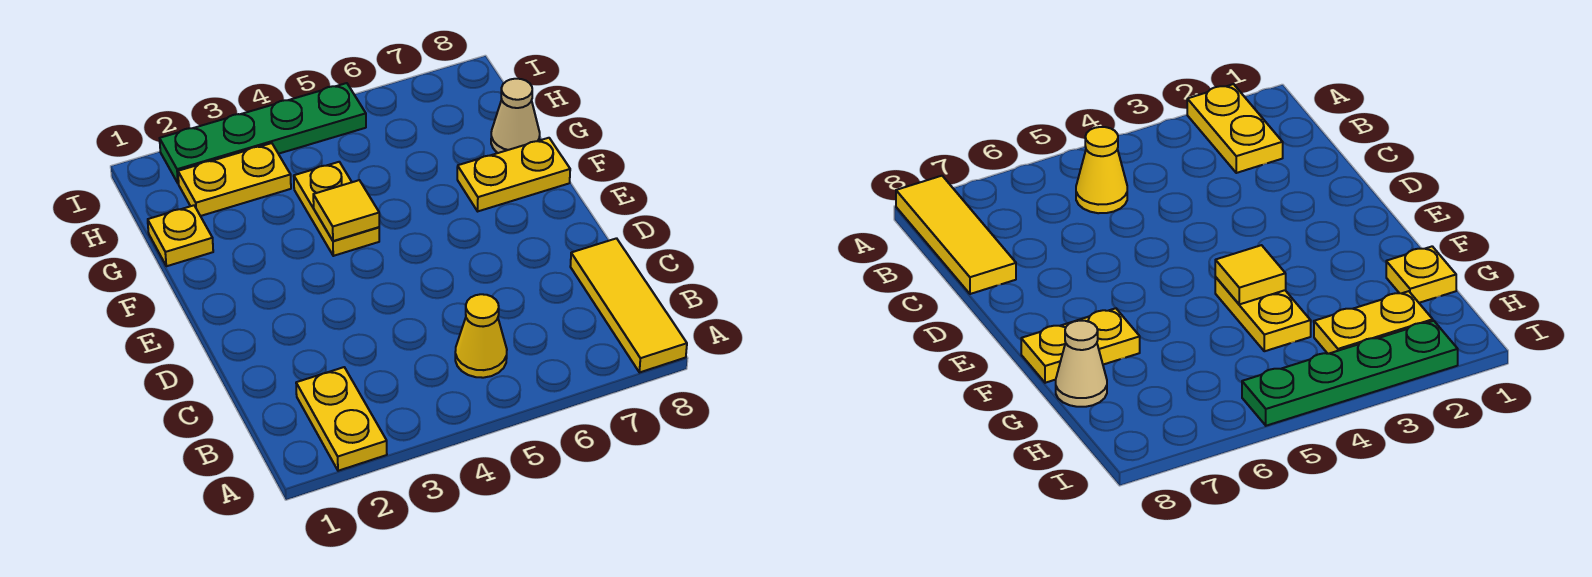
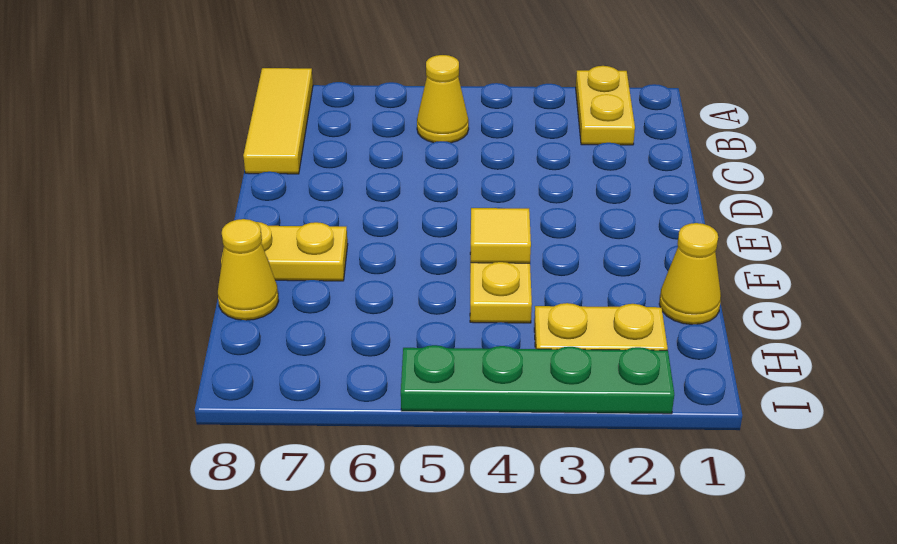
yellow 1x1 plate [148,205,213,266] -> yellow 1x1 cone [659,223,721,325]
tan 1x1 cone [491,79,540,153] -> yellow 1x1 cone [218,219,279,320]

